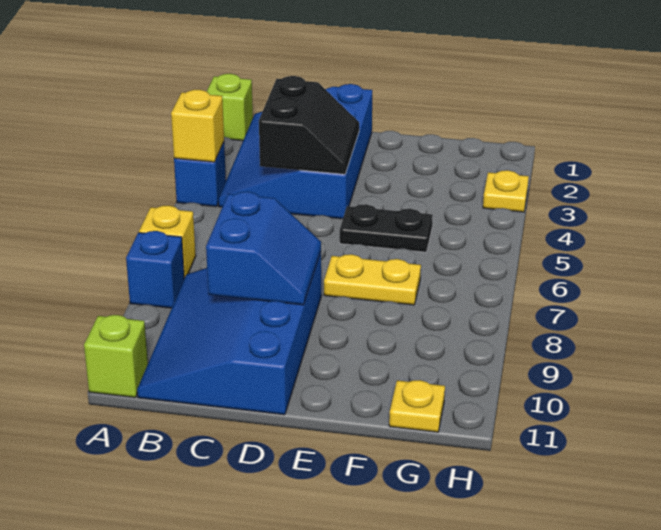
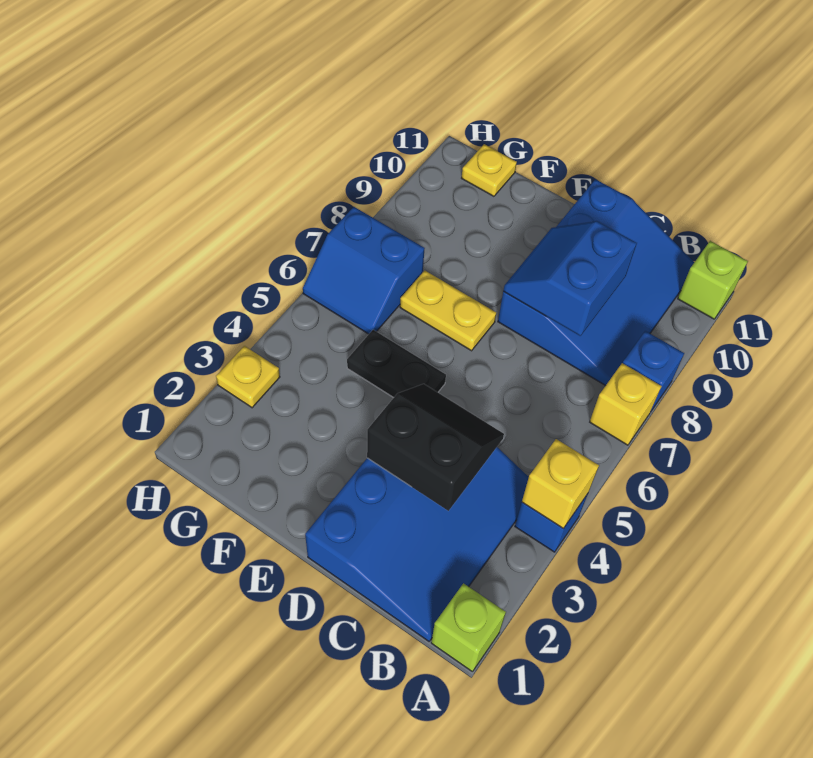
black 2x2 slope [259,76,359,174] -> black 2x2 slope turned to [367,384,504,511]
none -> blue 2x2 slope [303,207,425,334]

